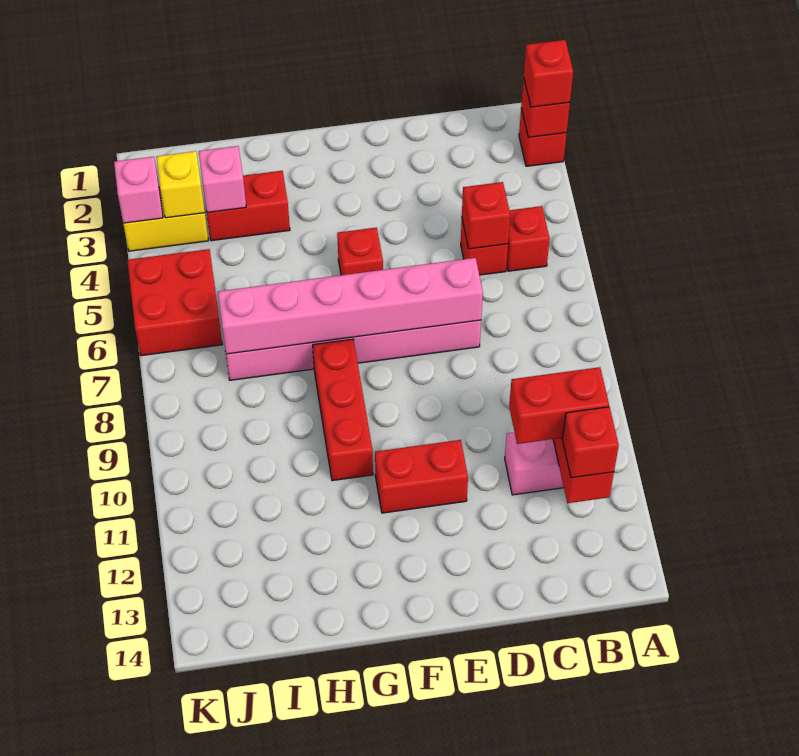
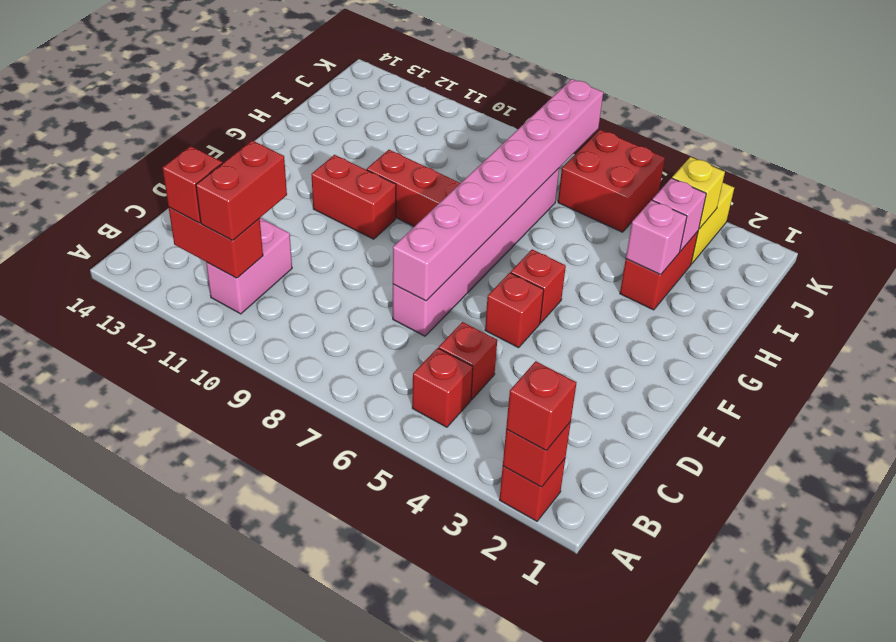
red 1x1 brick [462,182,510,249] -> red 1x1 brick moved to [485,273,544,348]
pink 1x6 brick [218,258,483,354] -> pink 1x8 brick [393,79,603,301]
red 1x2 brick [375,440,468,513] -> red 1x2 brick turned to [311,155,396,239]
pink 1x1 brick [114,157,163,223] -> pink 1x1 brick moved to [626,200,687,275]

